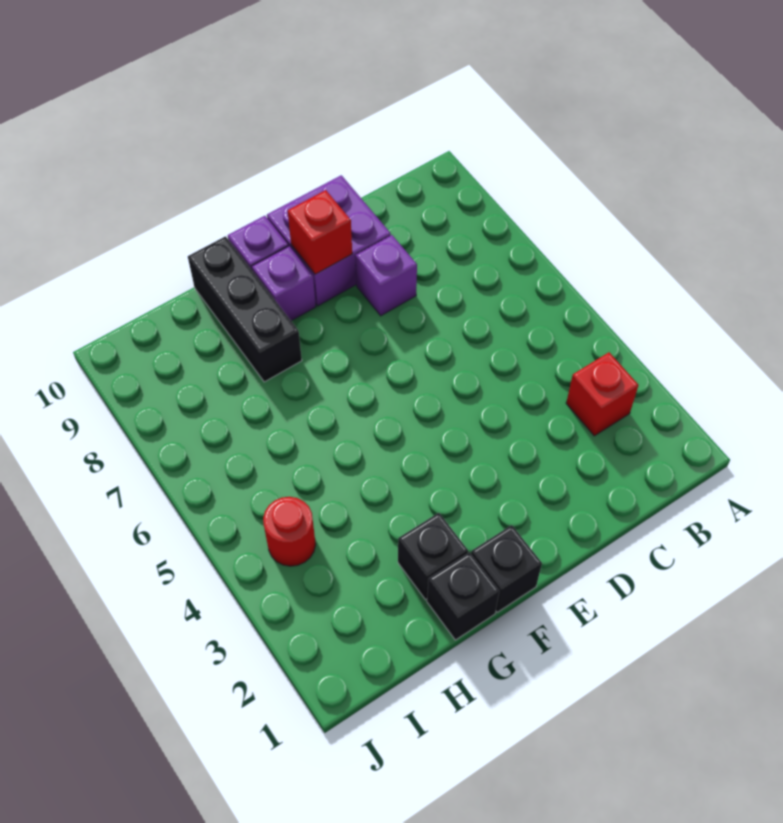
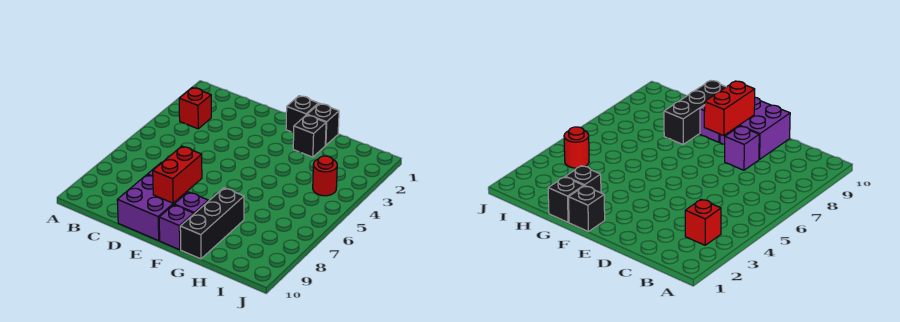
red 1x1 brick [288,190,352,274] -> red 1x2 brick [153,146,202,203]

